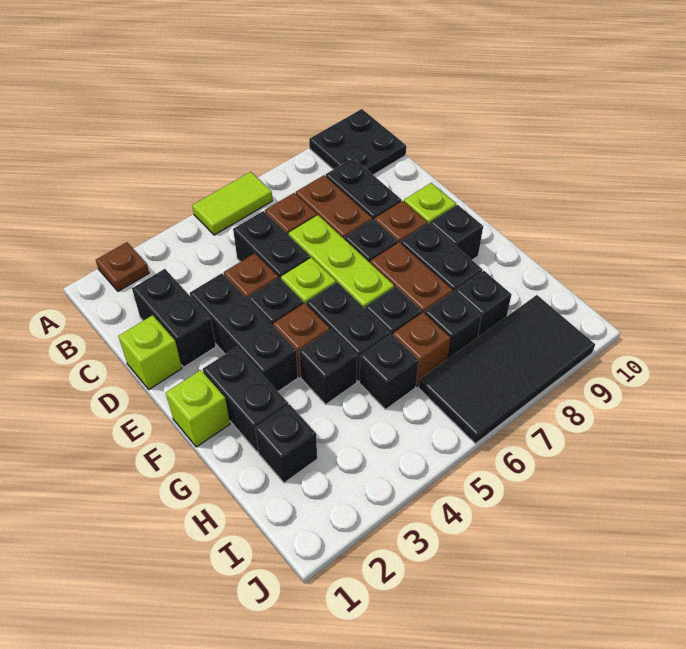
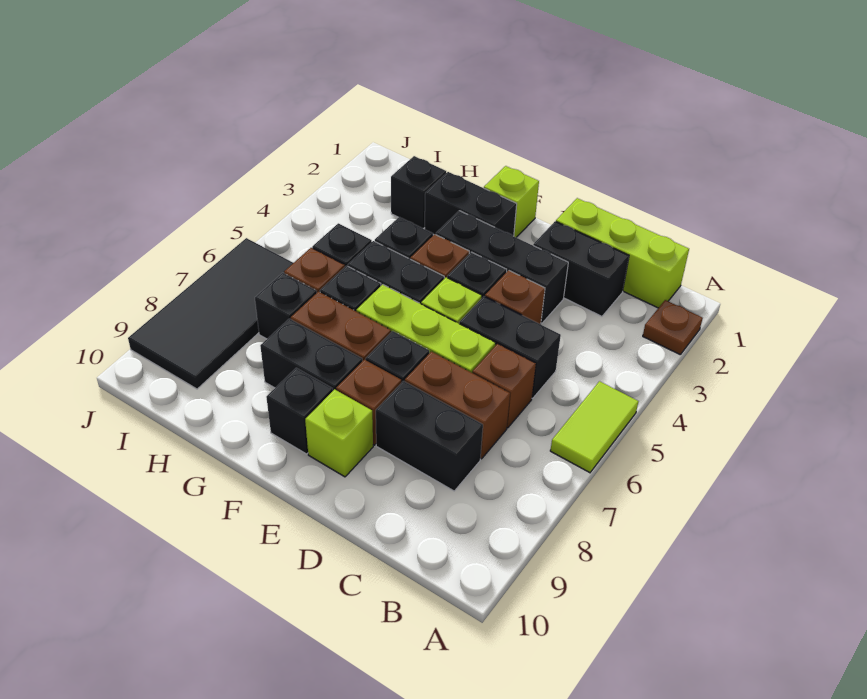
black 2x2 plate [309,109,406,175] -> none
lime 1x1 brick [119,315,182,389] -> lime 1x3 brick [556,198,689,308]
black 1x1 brick [455,271,512,338] -> none

